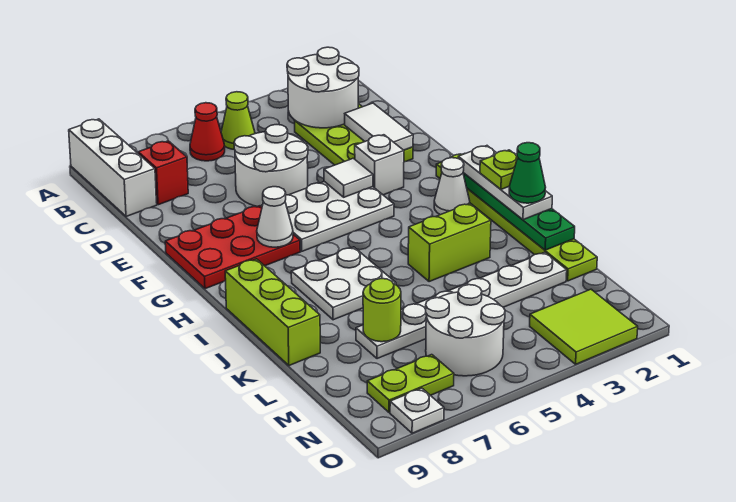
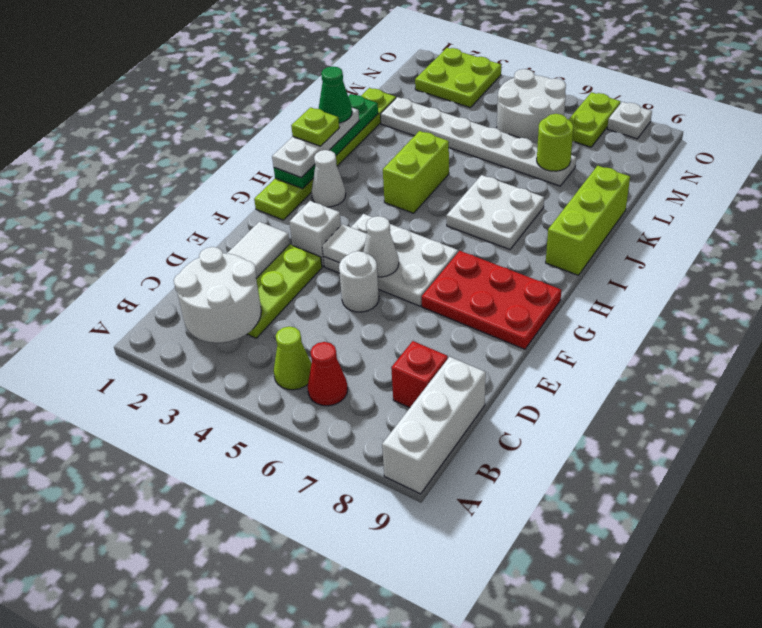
white 2x2 round brick [234,125,308,207] -> white 1x1 round brick [339,251,379,312]
white 1x1 cone [257,187,293,247] -> white 1x1 cone moved to [363,216,399,277]
lime 1x2 brick [408,203,491,282] -> lime 1x2 brick turned to [383,131,449,213]
lime 2x2 tile [530,289,638,364] -> lime 2x2 plate [415,48,501,108]
lime 1x2 plate [367,355,454,412] -> lime 1x2 plate turned to [569,92,621,147]

